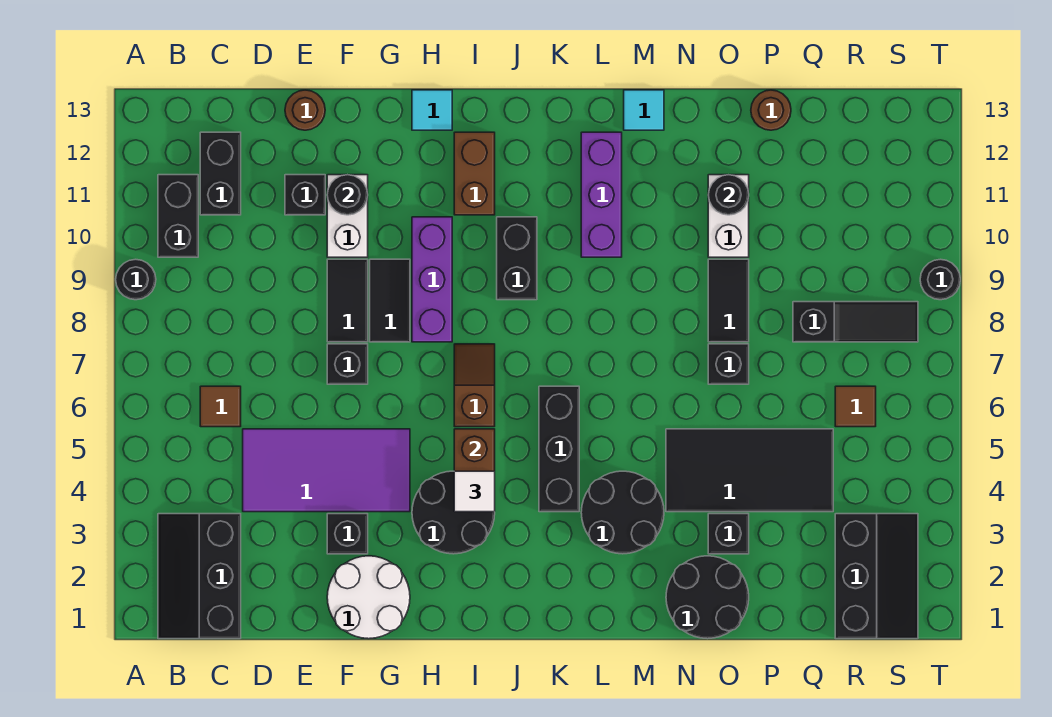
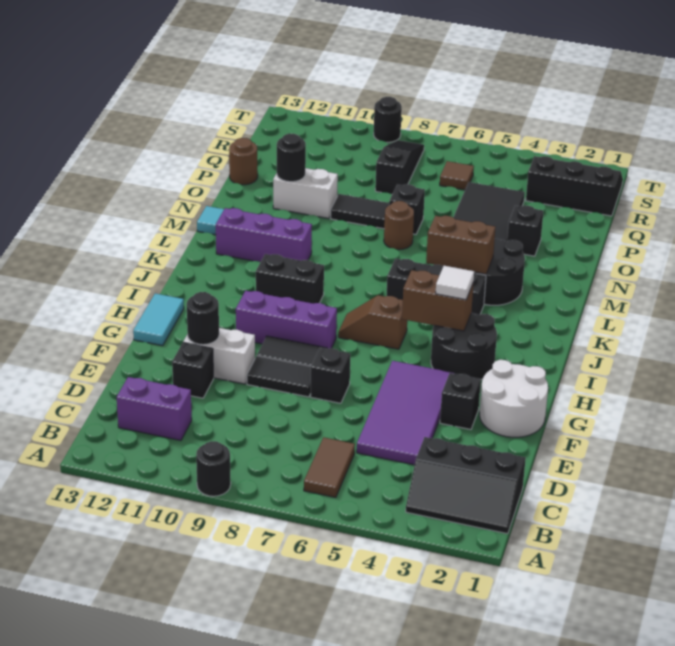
black 1x2 brick [158,175,198,257] -> none
brown 1x1 tile [200,386,241,427] -> brown 1x2 tile [304,437,355,497]
black 1x2 brick [200,132,241,215] -> purple 1x2 brick [117,377,192,441]
brown 1x1 round brick [285,90,325,130] -> brown 1x1 round brick moved to [384,201,414,250]
cyan 1x1 tile [412,90,452,130] -> cyan 1x2 tile [133,293,184,346]
brown 1x2 brick [454,132,495,215] -> brown 1x2 brick moved to [426,216,495,274]
black 2x2 round brick [666,556,749,639] -> none

